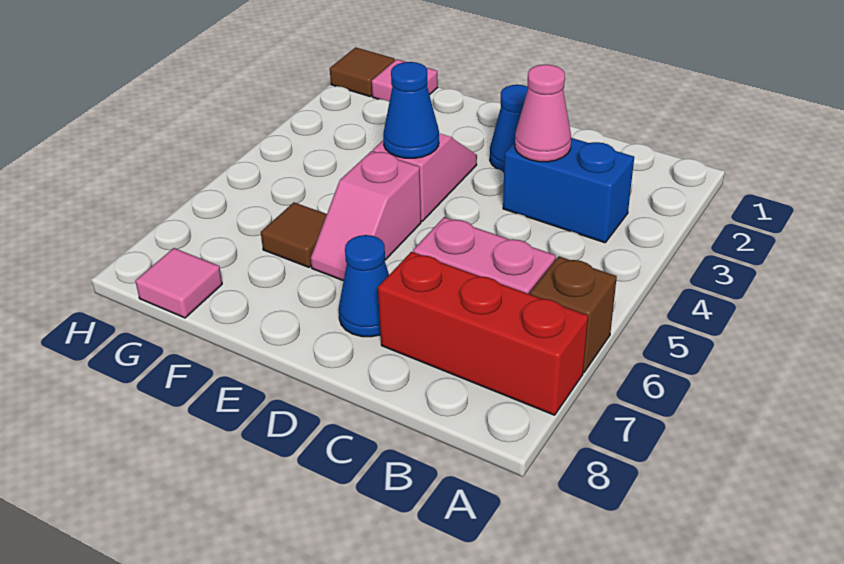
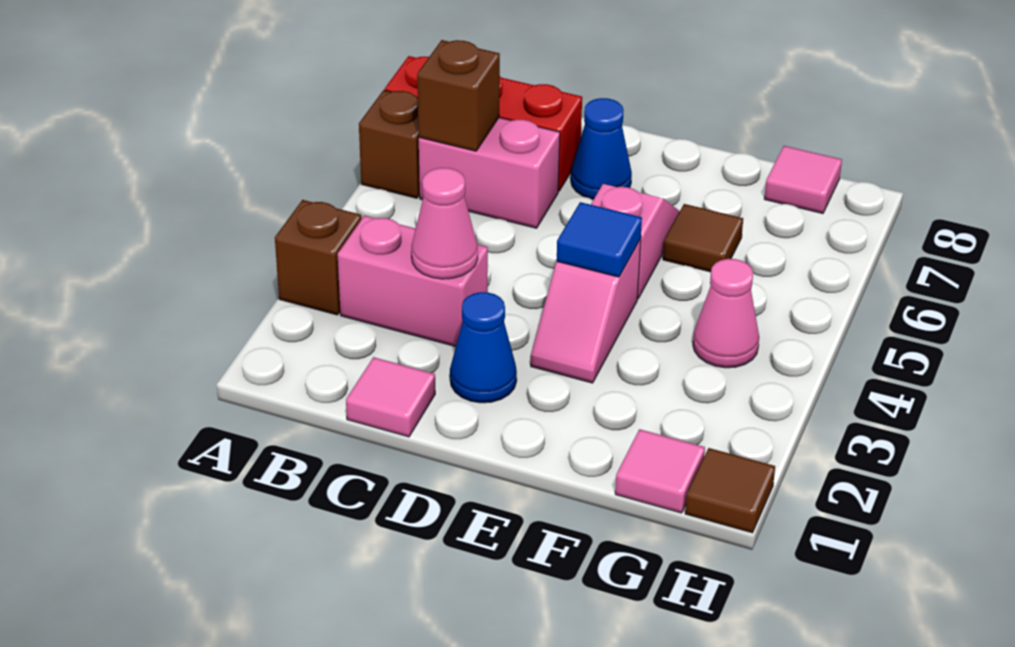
none -> brown 1x1 brick [275,200,361,315]
blue 1x2 brick [503,138,634,243] -> pink 1x2 brick [338,216,488,347]
none -> brown 1x1 brick [417,40,500,151]
none -> pink 1x1 tile [346,357,435,437]
blue 1x1 cone [383,62,439,158] -> blue 1x1 tile [557,202,642,277]
none -> pink 1x1 cone [693,259,759,368]

